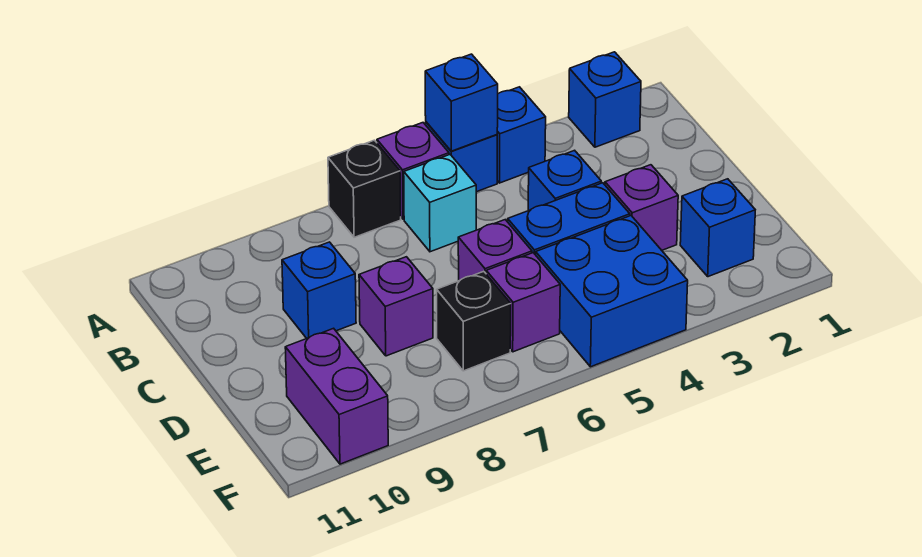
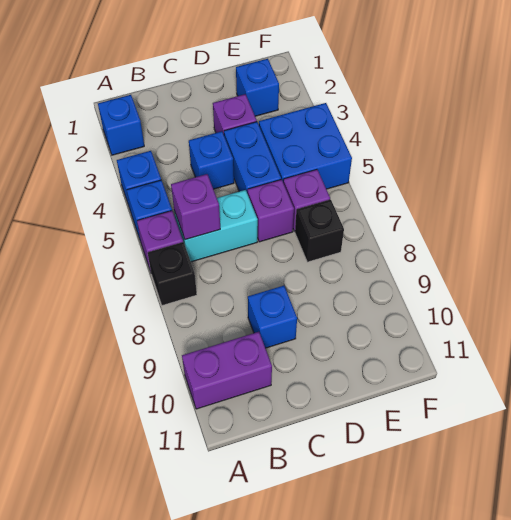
blue 1x1 brick [425,54,498,151] -> none
cyan 1x1 brick [404,155,476,252] -> cyan 1x2 brick [174,190,258,262]
purple 1x1 brick [359,257,433,356] -> purple 1x1 brick moved to [171,174,220,240]
purple 1x2 brick [285,328,388,464] -> purple 1x2 brick moved to [182,332,272,409]

